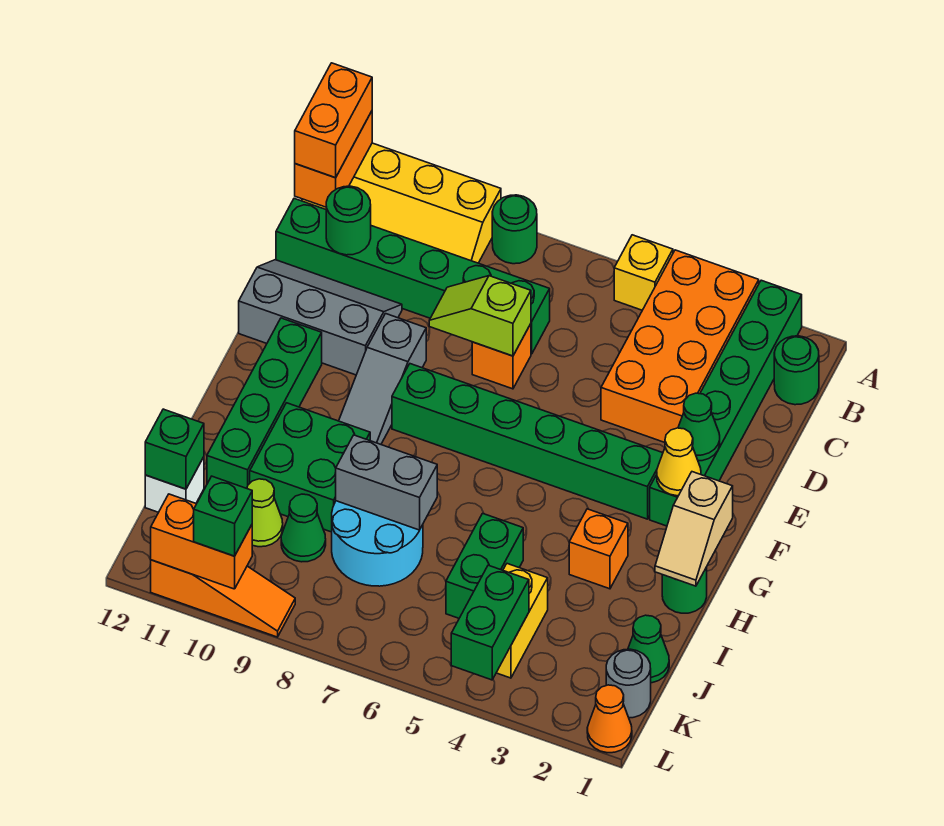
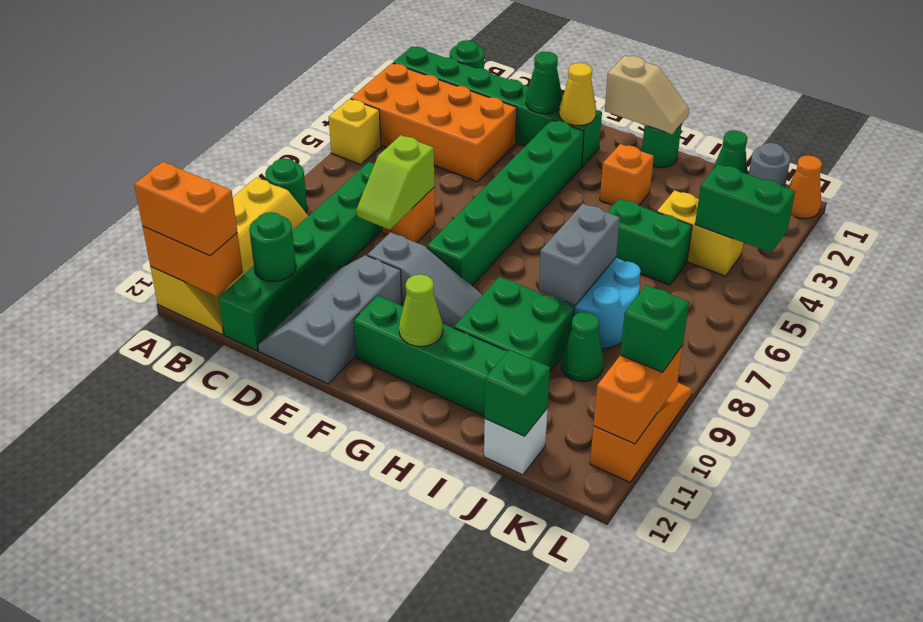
lime 1x1 cone [247,479,283,547] -> lime 1x1 cone moved to [399,274,443,346]

